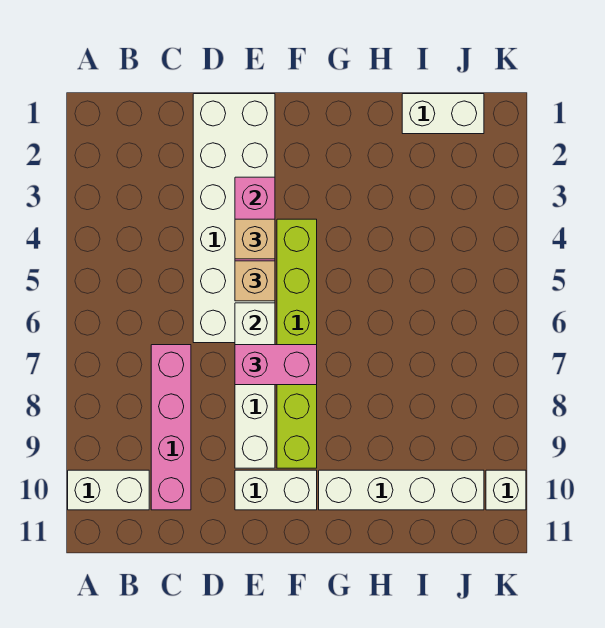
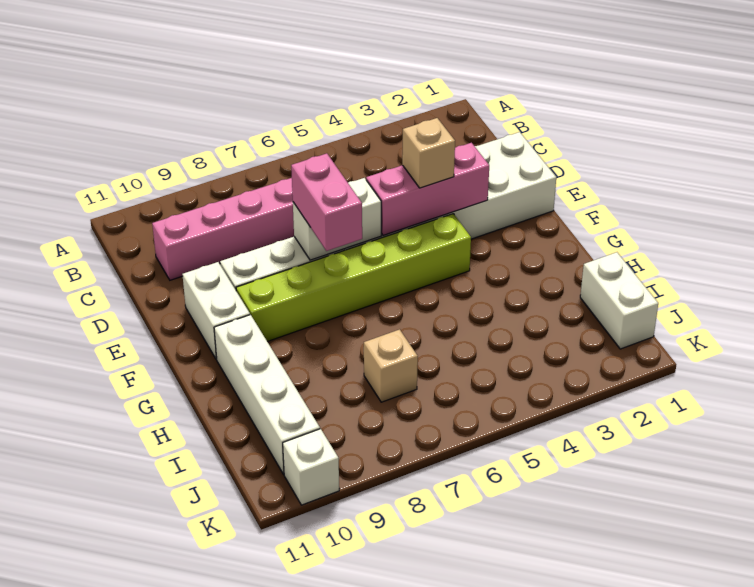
white 1x2 brick [68,470,149,510] -> none
tan 1x1 brick [235,261,275,301] -> tan 1x1 brick moved to [364,329,418,402]

